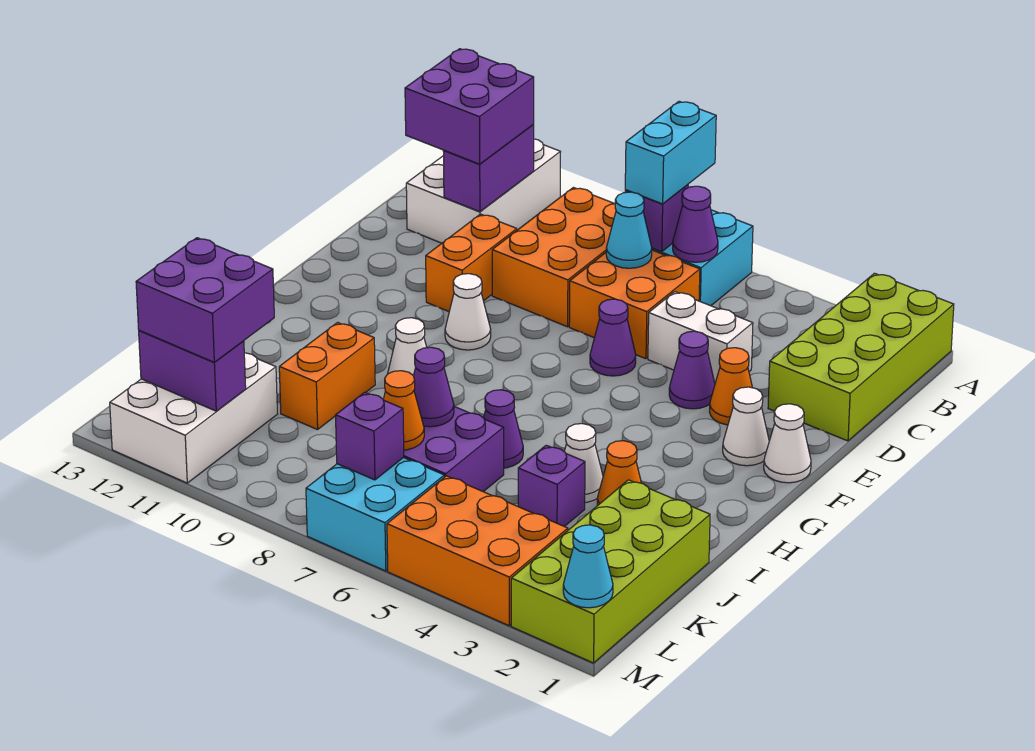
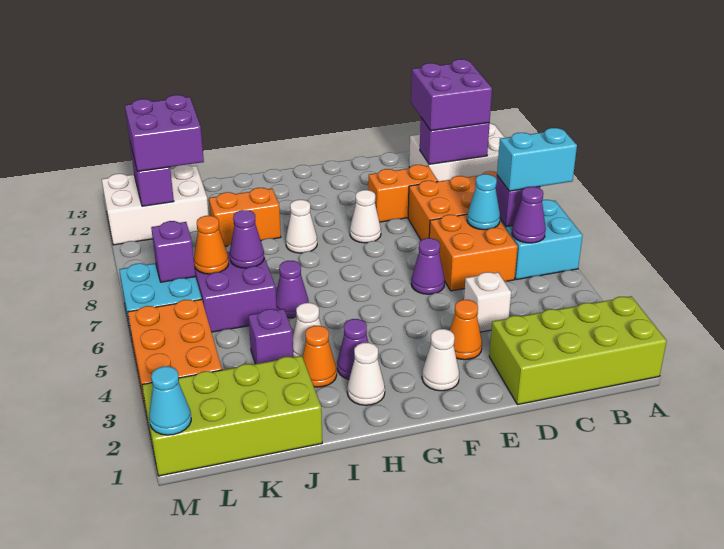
white 1x2 brick [648,292,753,383] -> white 1x1 brick [464,272,511,332]
purple 1x1 cone [669,331,715,409] -> purple 1x1 cone moved to [337,319,369,379]
white 1x1 cone [764,404,811,483] -> white 1x1 cone moved to [347,343,385,405]

